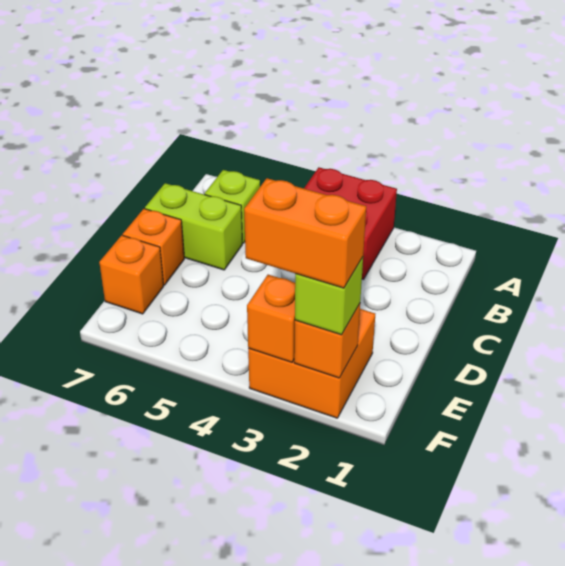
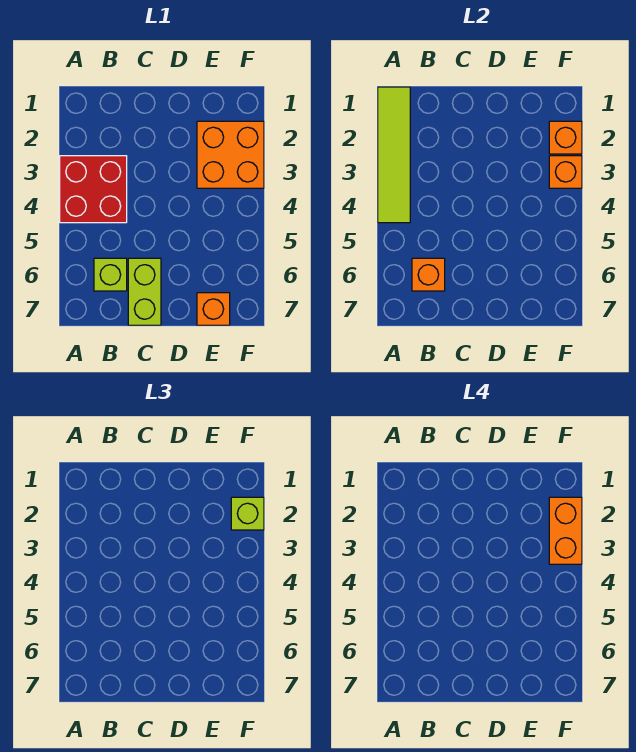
none -> lime 1x4 tile [378,87,410,223]
orange 1x1 brick [123,209,184,285] -> orange 1x1 brick moved to [412,258,445,291]

